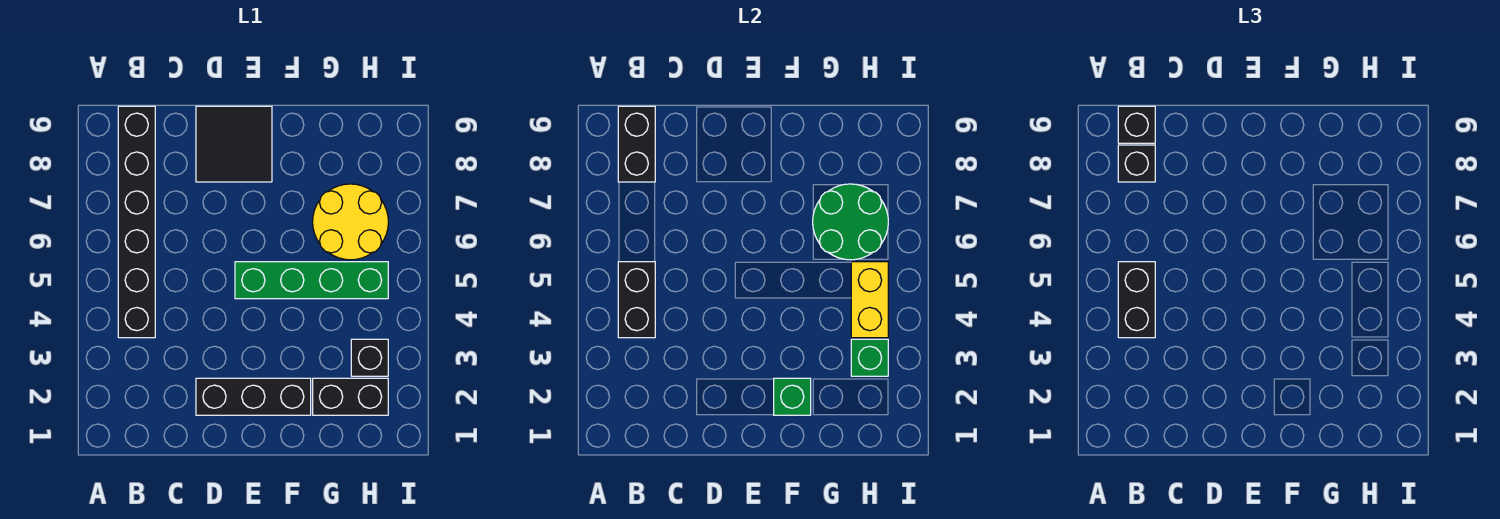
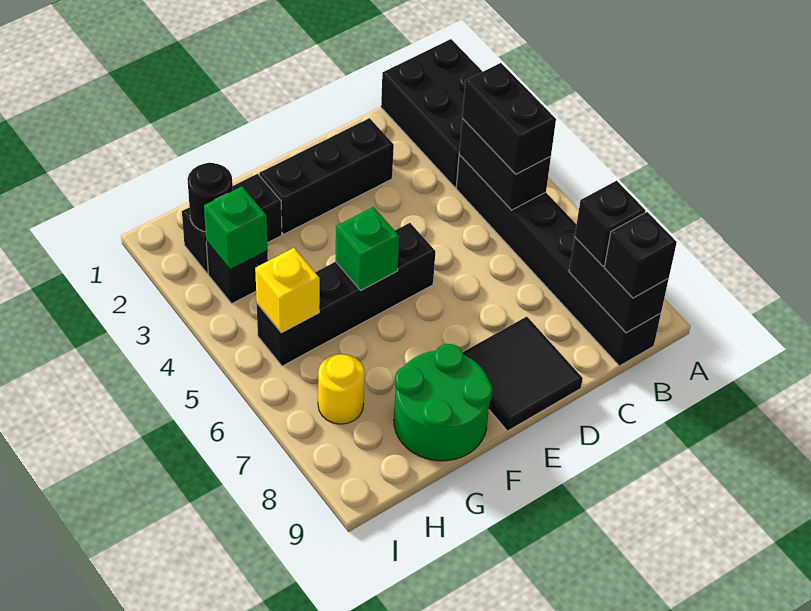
none -> black 2x3 brick [381,39,483,187]
green 1x4 brick [235,262,388,299] -> black 1x4 brick [257,223,435,366]
green 1x1 brick [774,378,811,415] -> green 1x1 brick moved to [336,207,399,290]
yellow 2x2 round brick [313,184,388,260] -> yellow 1x1 round brick [318,354,365,424]
green 2x2 round brick [813,184,888,260] -> green 2x2 round brick moved to [394,344,493,461]
none -> black 1x1 round brick [187,163,233,232]
yellow 1x2 brick [851,262,888,338] -> yellow 1x1 brick [255,248,320,333]

